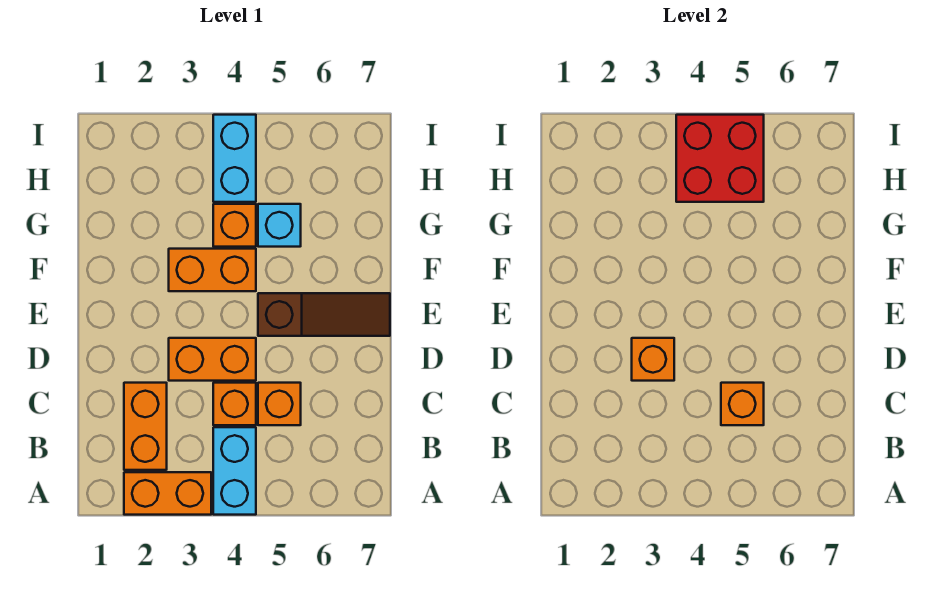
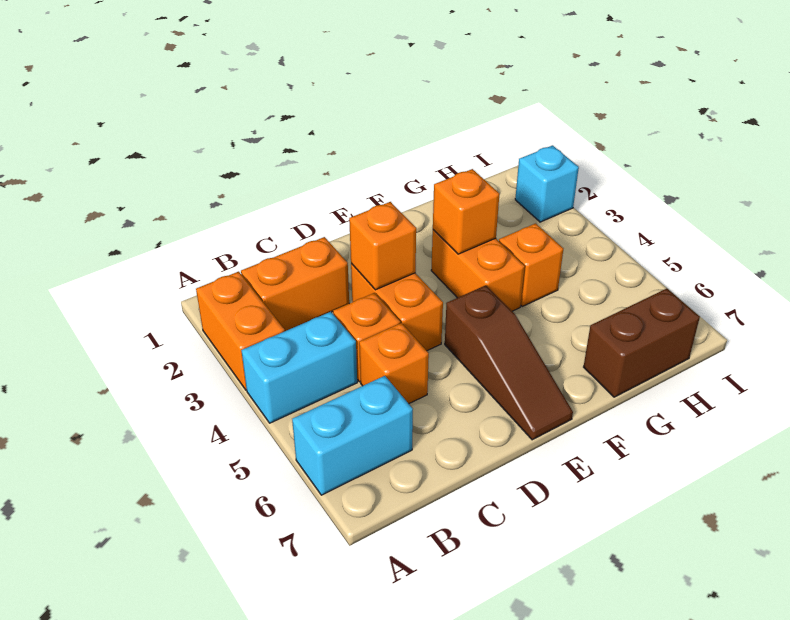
orange 1x1 brick [721,383,764,425] -> orange 1x1 brick moved to [433,169,499,254]
cyan 1x1 brick [258,204,301,247] -> cyan 1x1 brick moved to [515,145,579,222]
none -> brown 1x2 brick [584,289,700,397]
cyan 1x2 brick [213,115,256,202] -> cyan 1x2 brick moved to [292,376,413,495]
red 2x2 brick [676,115,764,202] -> none

